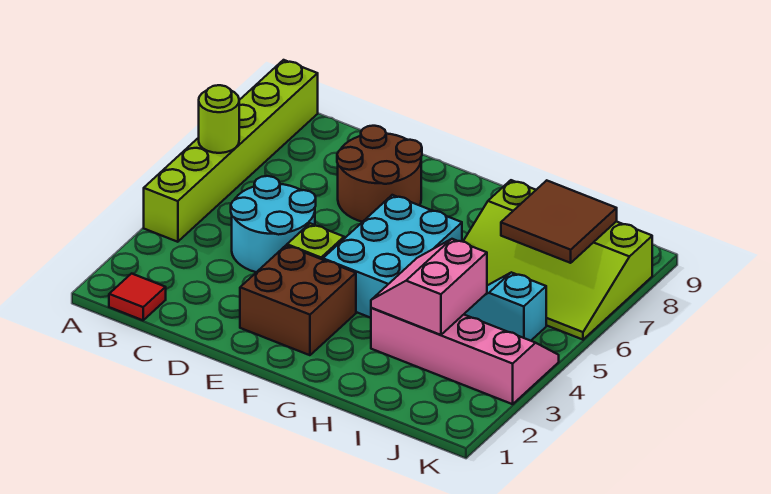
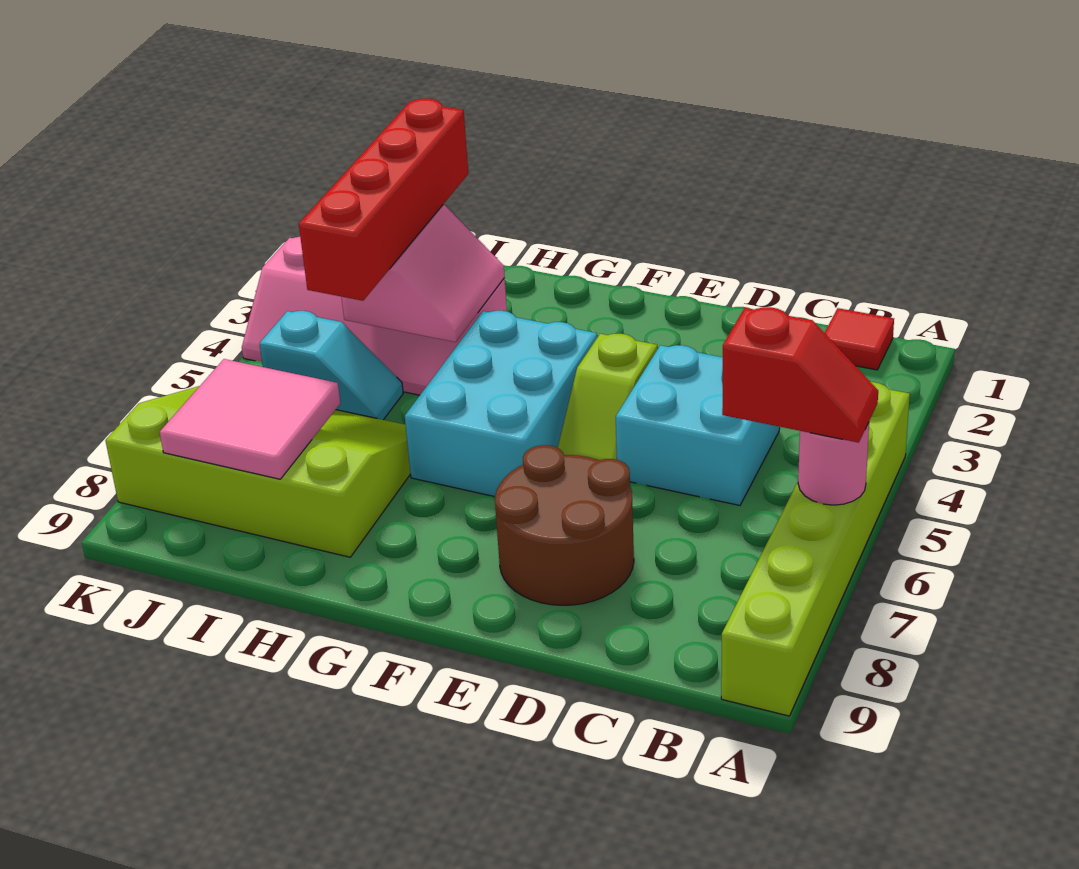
lime 1x1 round brick [199,85,239,153] -> pink 1x1 round brick [798,423,869,505]
none -> red 1x2 slope [722,307,878,443]
cyan 2x2 round brick [231,176,316,272] -> cyan 2x2 brick [616,345,780,505]
brown 2x2 brick [240,245,356,355] -> none
none -> red 1x4 brick [299,99,468,301]
brown 2x2 tile [501,180,617,263] -> pink 2x2 tile [160,359,340,479]

